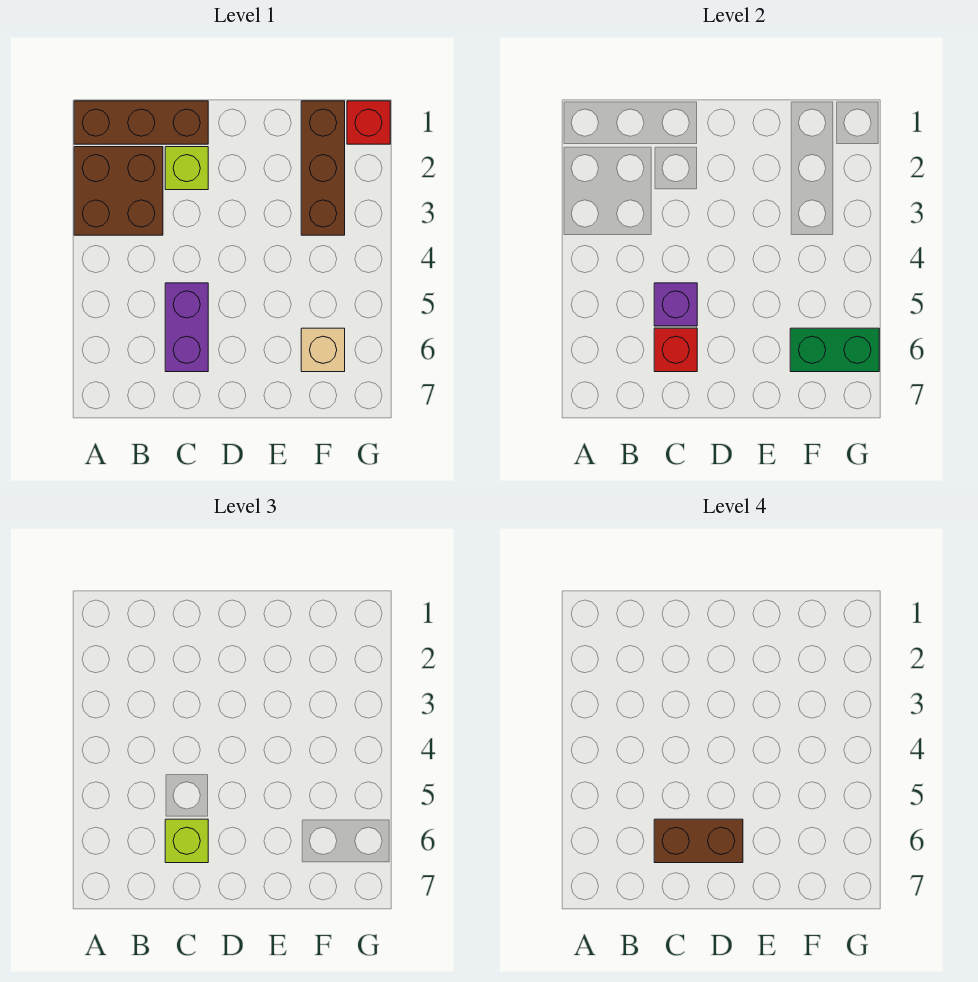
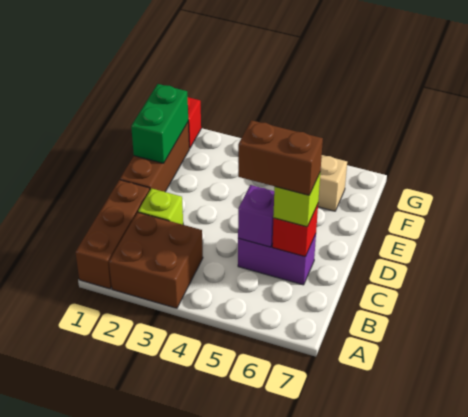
brown 1x2 brick [654,819,743,863] -> brown 1x2 brick turned to [238,120,323,195]
brown 1x3 brick [301,101,345,235] -> brown 1x3 brick turned to [120,122,189,192]
green 1x2 brick [790,328,879,372] -> green 1x2 brick moved to [131,84,188,163]

